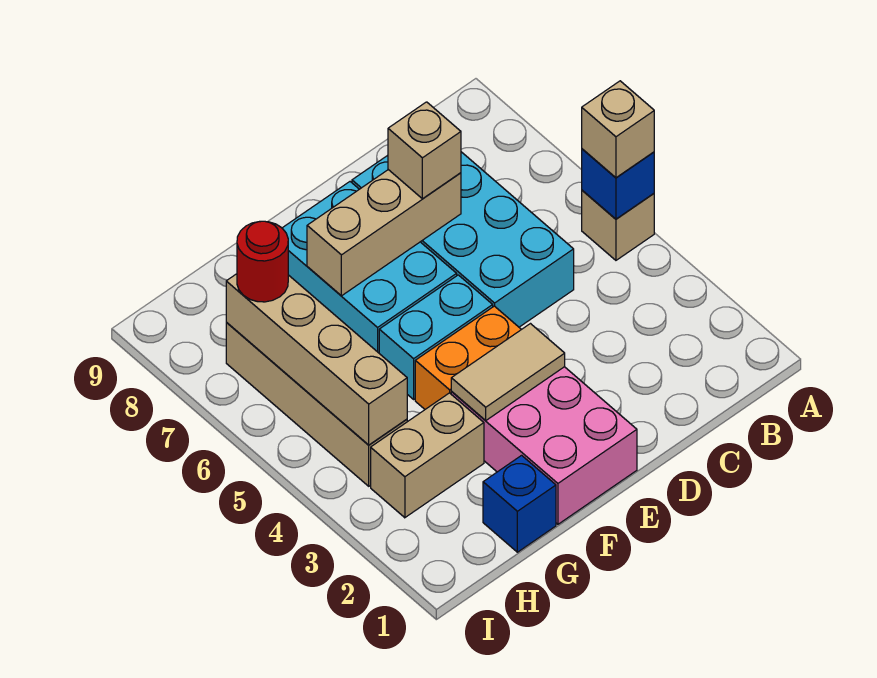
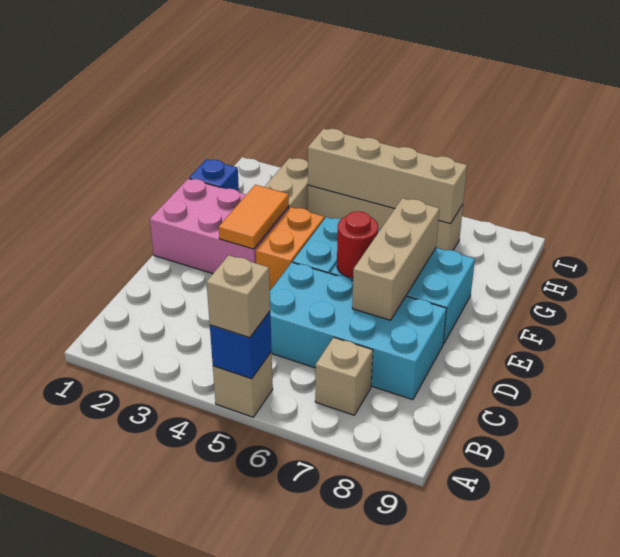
tan 1x1 brick [388,102,461,199] -> tan 1x1 brick moved to [315,337,373,415]
tan 1x2 tile [451,324,565,421] -> orange 1x2 tile [219,185,289,249]
red 1x1 round brick [237,221,288,302] -> red 1x1 round brick moved to [337,211,378,278]

